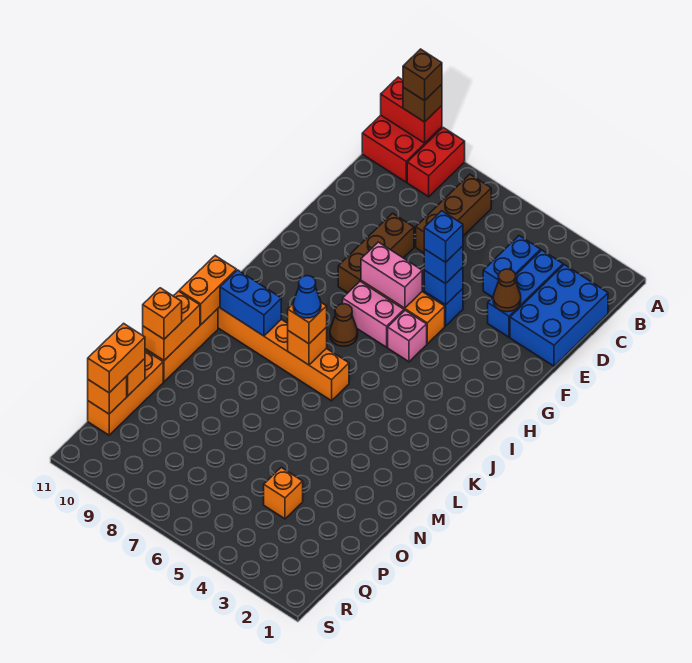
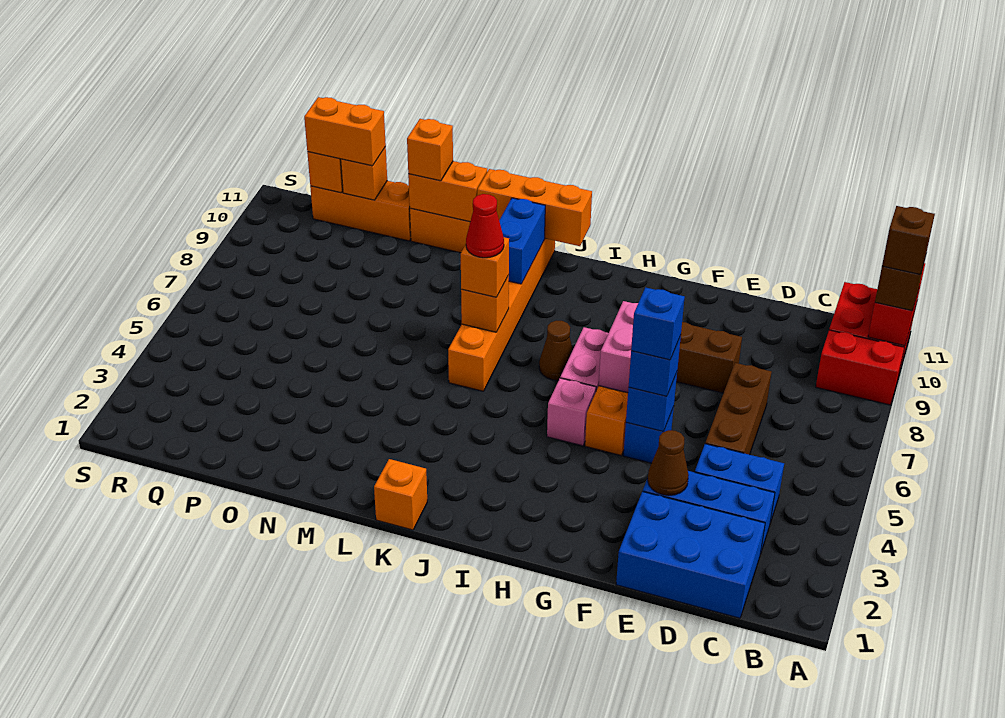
brown 1x3 brick [416,174,491,253] -> brown 1x3 brick turned to [705,363,771,455]
blue 1x1 cone [293,276,321,318] -> red 1x1 cone [466,194,504,258]
orange 1x2 brick [179,256,236,325] -> orange 1x3 brick [477,169,592,246]
orange 1x1 brick [264,467,303,519] -> orange 1x1 brick moved to [374,459,427,530]

